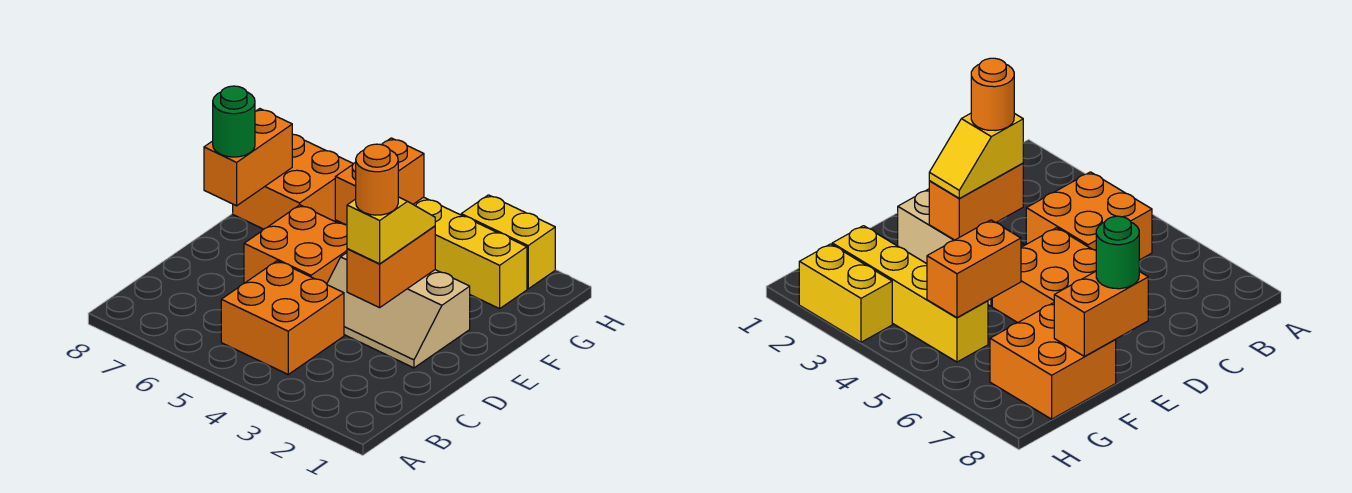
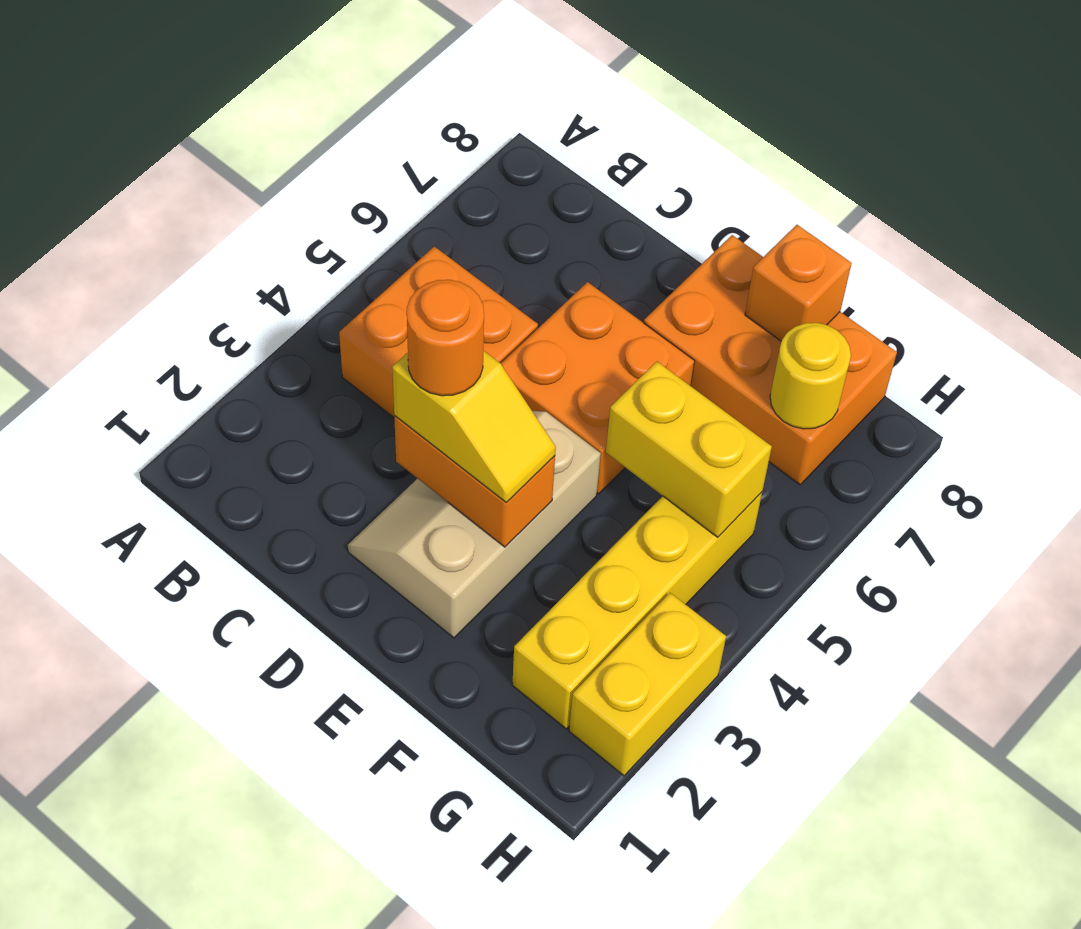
orange 1x2 brick [204,109,292,206] -> orange 1x1 brick [745,225,852,341]
green 1x1 round brick [213,86,255,157] -> none
orange 1x2 brick [335,138,424,225] -> yellow 1x2 brick [606,362,772,537]
orange 2x2 brick [233,134,353,229] -> orange 2x3 brick [644,235,897,485]
none -> yellow 1x1 round brick [770,323,851,429]

